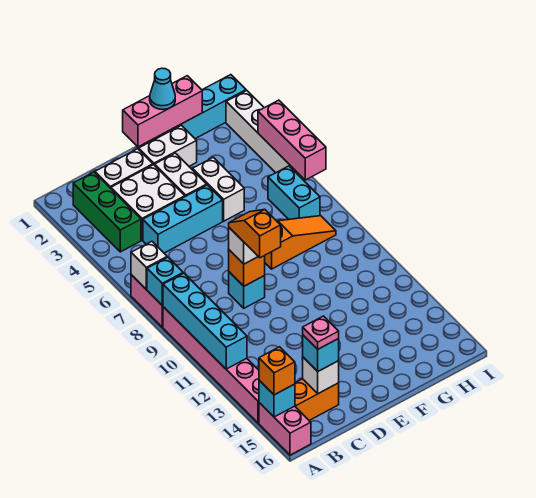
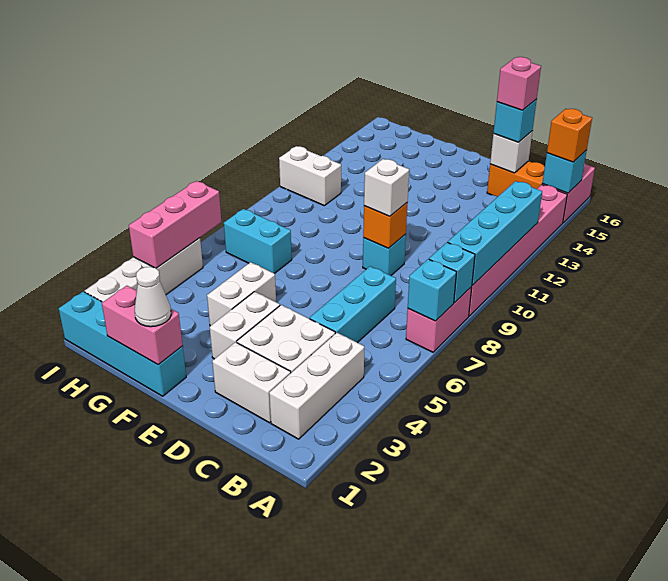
white 1x1 brick [131,241,167,289] -> cyan 1x1 brick [408,259,456,321]
green 1x3 brick [73,172,141,252] -> white 1x3 brick [269,333,364,439]
cyan 1x3 brick [143,185,223,253] -> cyan 1x3 brick turned to [310,266,396,343]
pink 1x1 plate [303,316,339,349] -> pink 1x1 brick [497,57,541,110]
orange 1x2 slope [229,210,281,258] -> none
pink 1x3 brick [123,76,202,147] -> pink 1x2 brick [102,286,183,365]
white 1x2 brick [139,125,197,166] -> white 1x2 brick moved to [279,146,341,206]
cyan 1x1 cone [150,68,175,109] -> white 1x1 cone [135,267,171,327]
orange 1x3 slope [265,216,336,269] -> none
cyan 1x2 brick [268,166,320,219] -> cyan 1x2 brick turned to [224,209,292,274]

